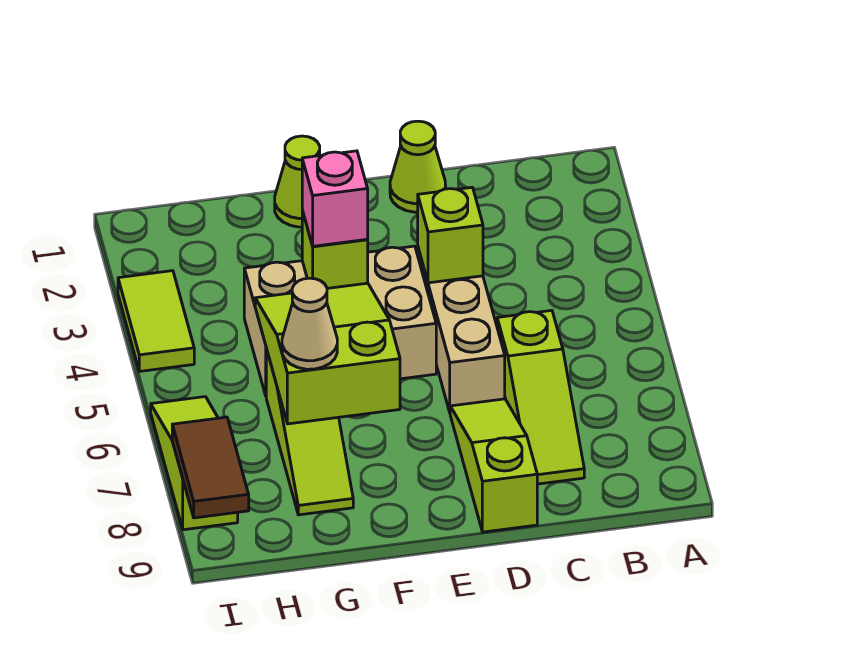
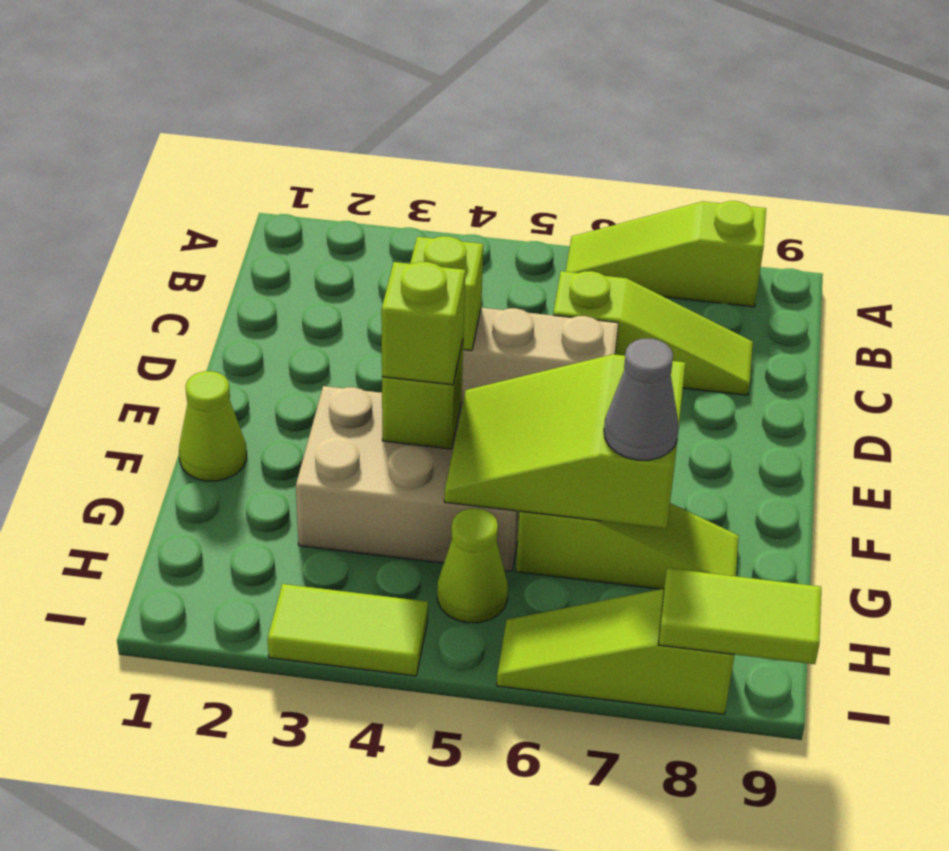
lime 1x1 cone [390,121,446,212] -> lime 1x1 cone moved to [437,508,508,623]
lime 1x3 slope [450,399,537,532] -> lime 1x3 slope moved to [566,201,766,307]
tan 2x3 brick [244,246,436,395] -> tan 2x3 brick turned to [296,386,519,571]
pink 1x1 brick [302,151,368,246] -> lime 1x1 brick [381,262,465,385]
tan 1x1 cone [282,278,337,369] -> grey 1x1 cone [604,339,679,460]
brown 1x2 tile [172,417,249,518] -> lime 1x2 tile [658,568,821,664]

